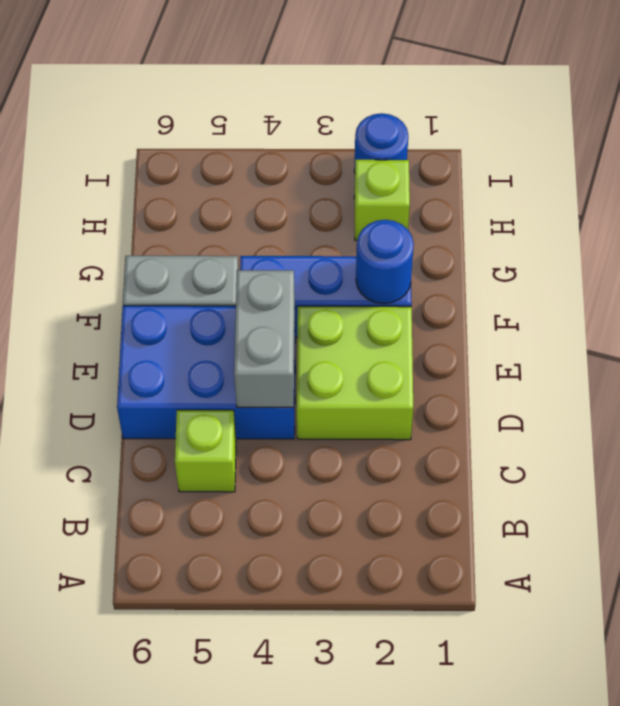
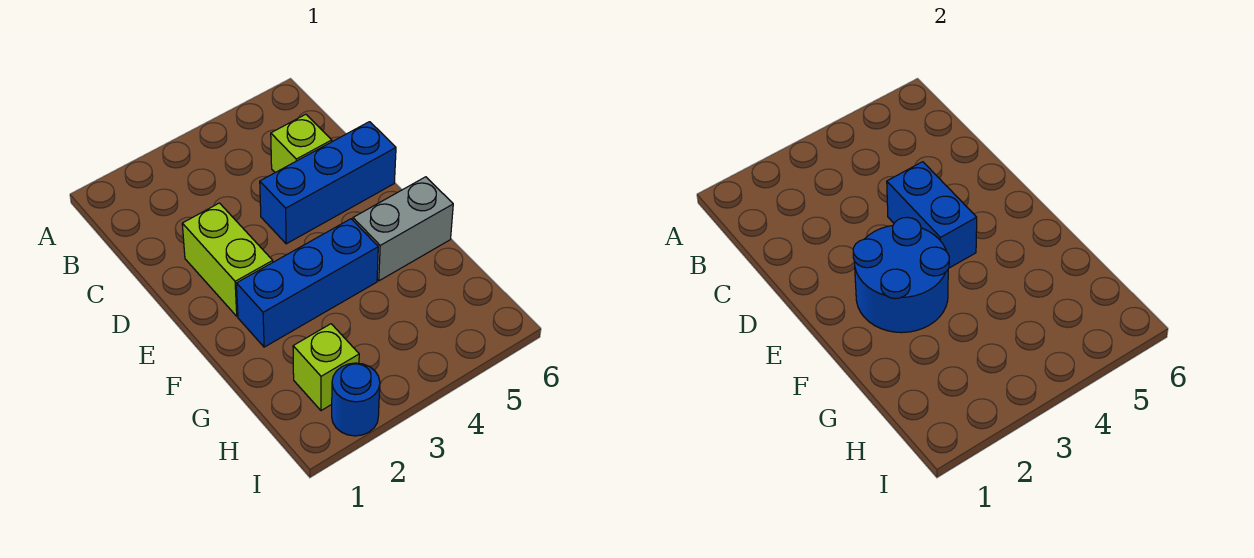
lime 2x2 brick [297,306,413,440] -> lime 1x2 brick [182,203,273,316]
blue 2x3 brick [117,306,296,439] -> blue 1x3 brick [260,122,396,244]
grey 1x2 brick [234,270,295,407] -> blue 1x2 brick [887,162,977,268]
blue 1x1 round brick [356,220,414,304] -> blue 2x2 round brick [853,217,949,333]

